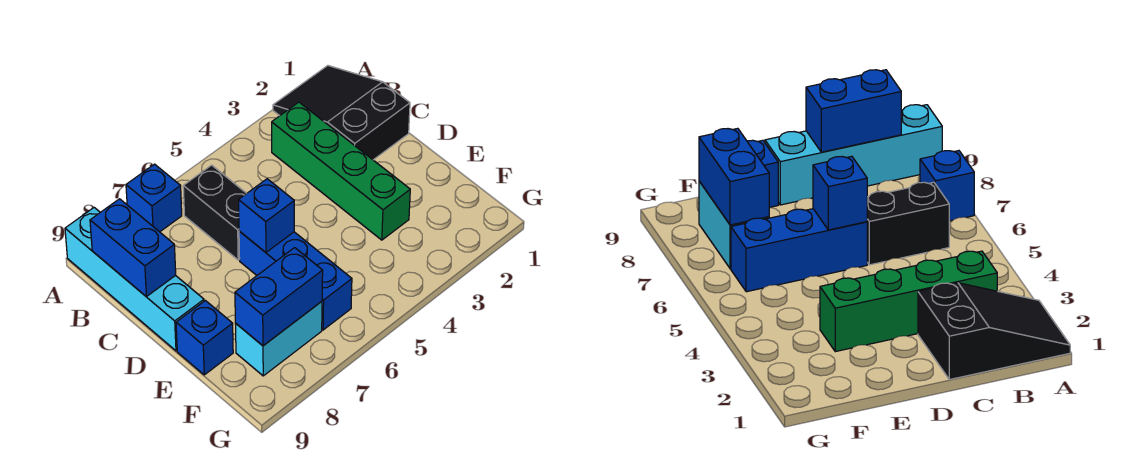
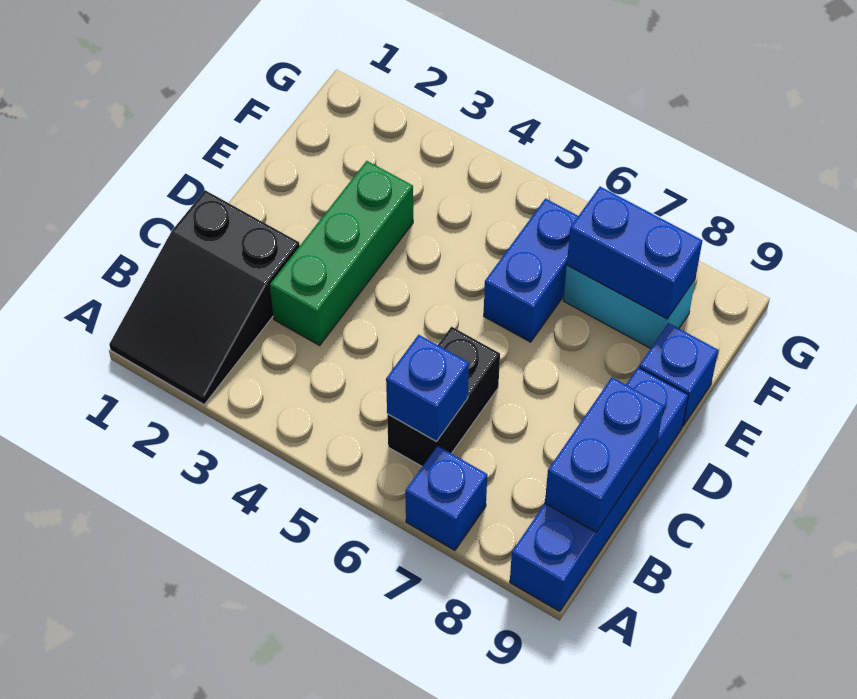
cyan 1x4 brick [65,208,204,351] -> blue 1x4 brick [510,368,688,611]
green 1x4 brick [272,102,410,240] -> green 1x3 brick [270,161,413,345]
blue 1x3 brick [239,231,352,330] -> blue 1x2 brick [484,199,578,342]
blue 1x1 brick [239,179,294,252] -> blue 1x1 brick moved to [386,335,469,442]

